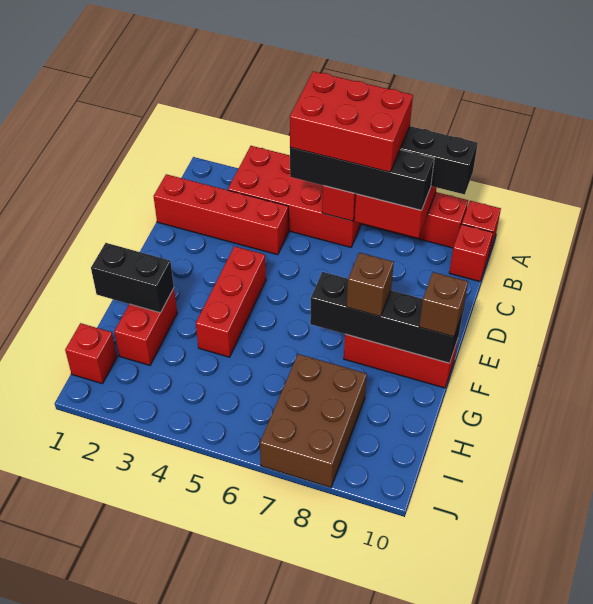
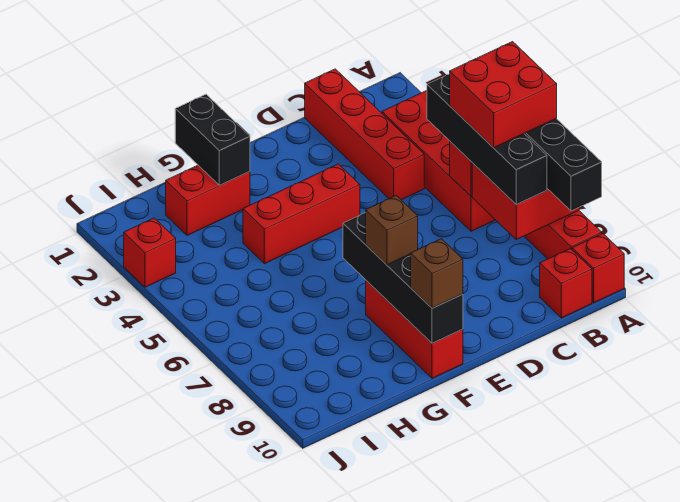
red 2x3 brick [290,71,413,172] -> red 2x2 brick [450,42,557,148]
brown 2x3 brick [260,354,367,488] -> none
red 1x1 brick [65,323,117,383] -> red 1x1 brick moved to [124,218,176,287]

